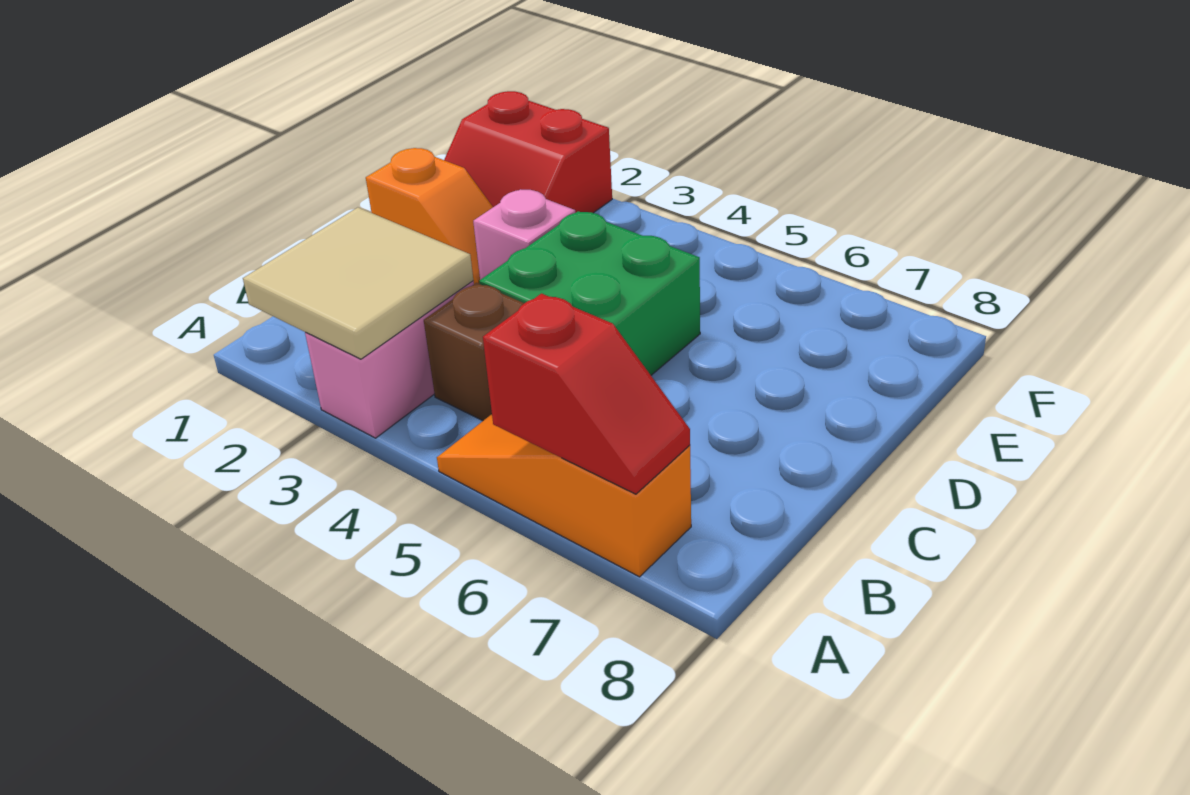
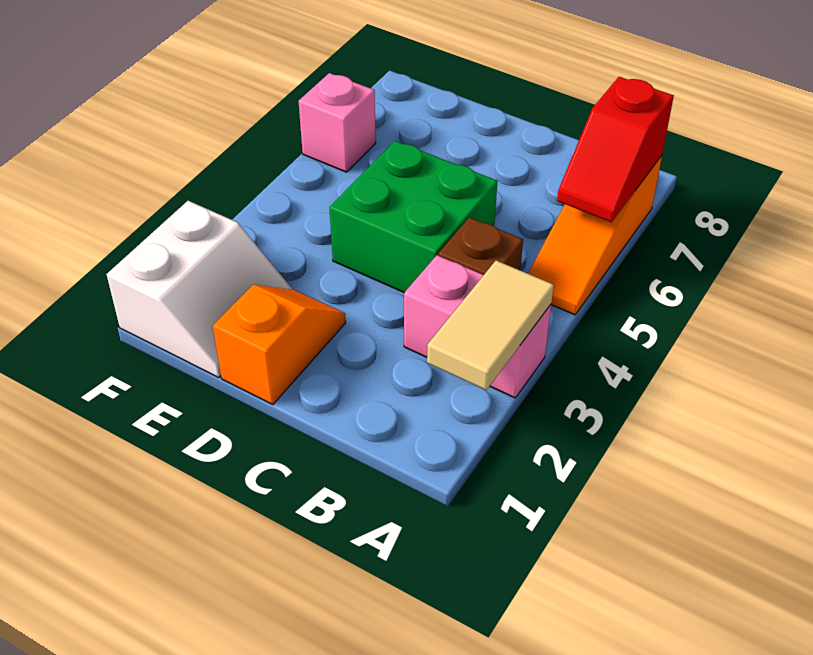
tan 2x2 tile [243,207,473,359] -> tan 1x2 tile [427,260,554,390]
red 1x2 slope [483,294,690,494] -> red 1x2 slope turned to [557,77,674,222]
pink 1x1 brick [473,189,575,280] -> pink 1x1 brick moved to [299,73,376,172]
red 2x2 slope [444,91,612,213] -> white 2x2 slope [107,201,293,378]

